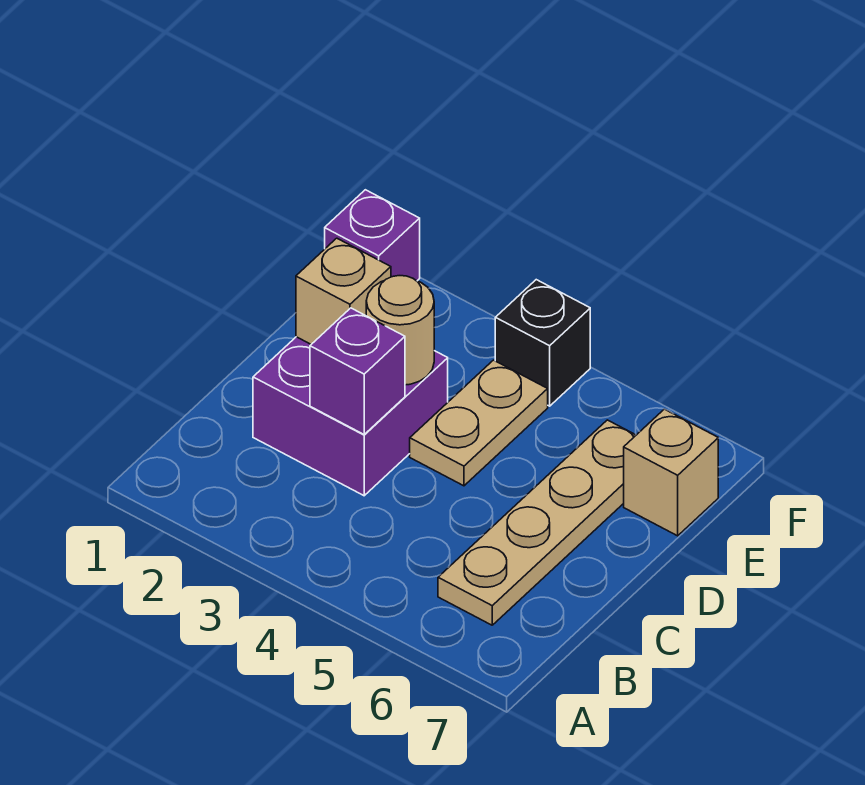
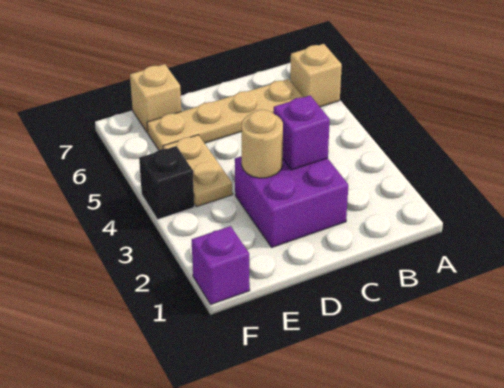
tan 1x1 brick [296,238,391,344] -> tan 1x1 brick moved to [290,44,342,107]
tan 1x2 plate [410,360,548,486] -> tan 1x2 plate turned to [163,135,233,207]

